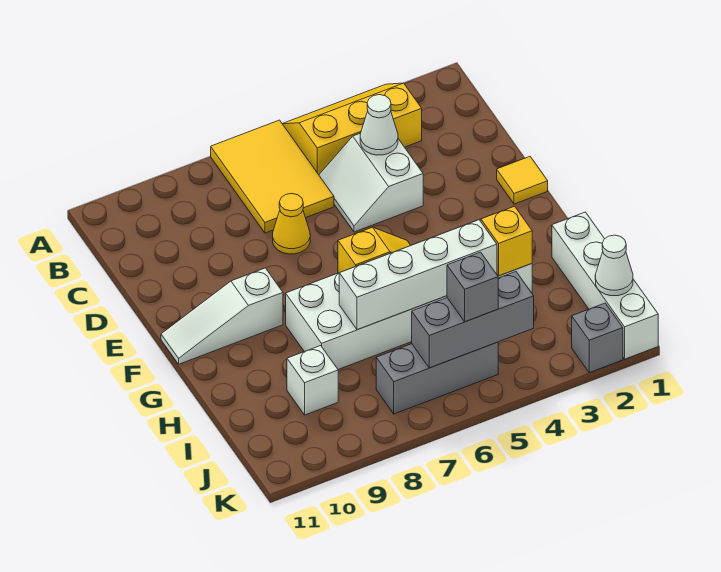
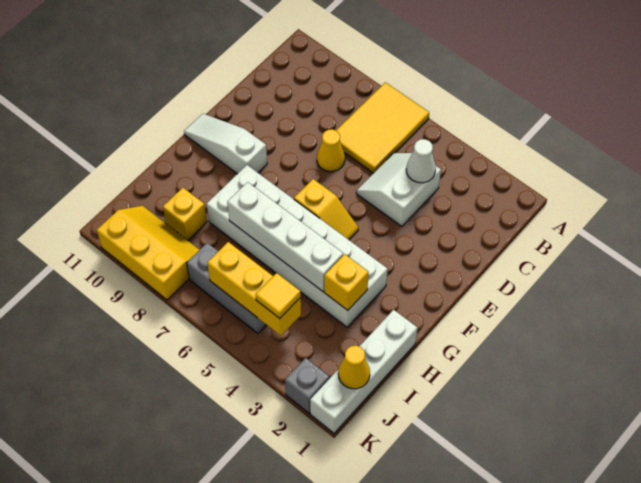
yellow 2x3 slope [283,83,422,175] -> yellow 2x3 slope moved to [97,206,199,300]
yellow 1x1 tile [497,157,548,204] -> yellow 1x1 tile moved to [256,273,301,318]
white 1x1 brick [287,346,338,415] -> yellow 1x1 brick [163,188,207,240]
white 1x1 cone [595,235,633,296] -> yellow 1x1 cone [338,346,370,389]
grey 1x3 brick [412,272,534,368] -> yellow 1x3 brick [207,242,301,336]
grey 1x1 brick [447,252,498,322] -> none

